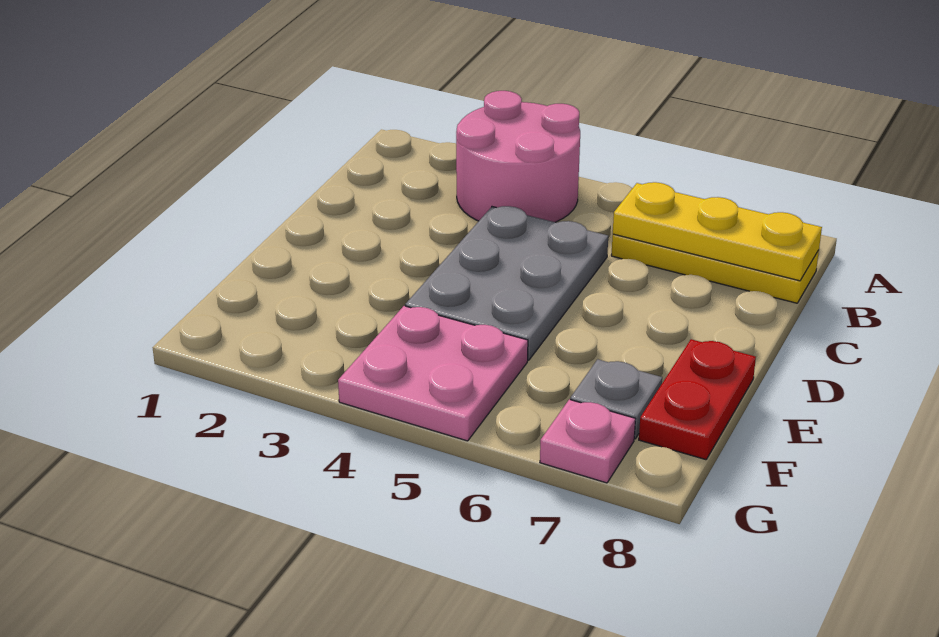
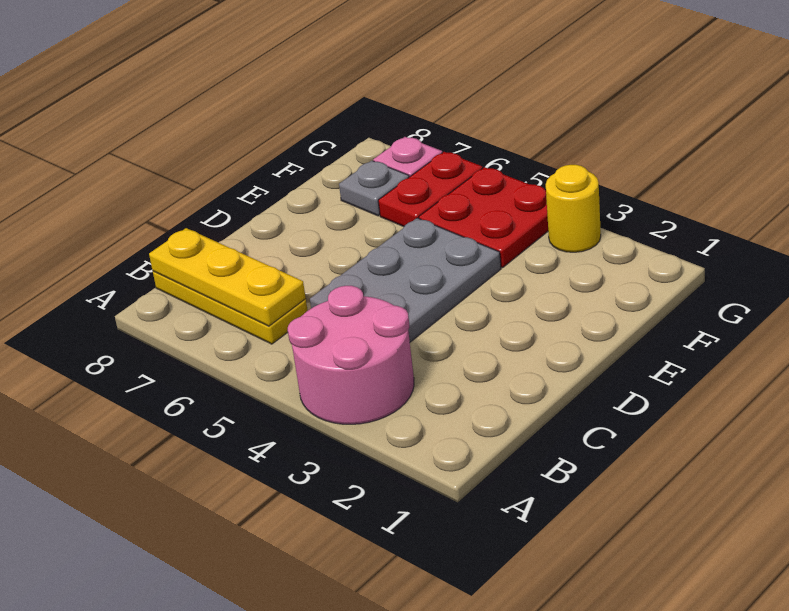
red 1x2 plate [639,339,756,460] -> red 1x2 plate moved to [378,152,483,227]
pink 2x2 plate [338,306,528,441] -> red 2x2 plate [419,167,548,268]
none -> yellow 1x1 round brick [546,165,601,252]

